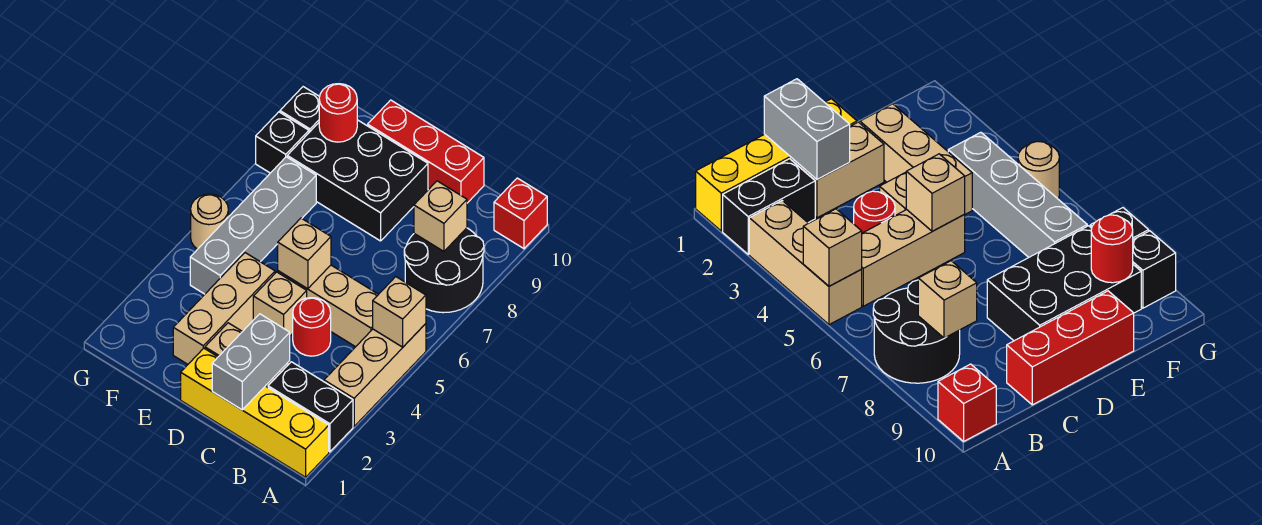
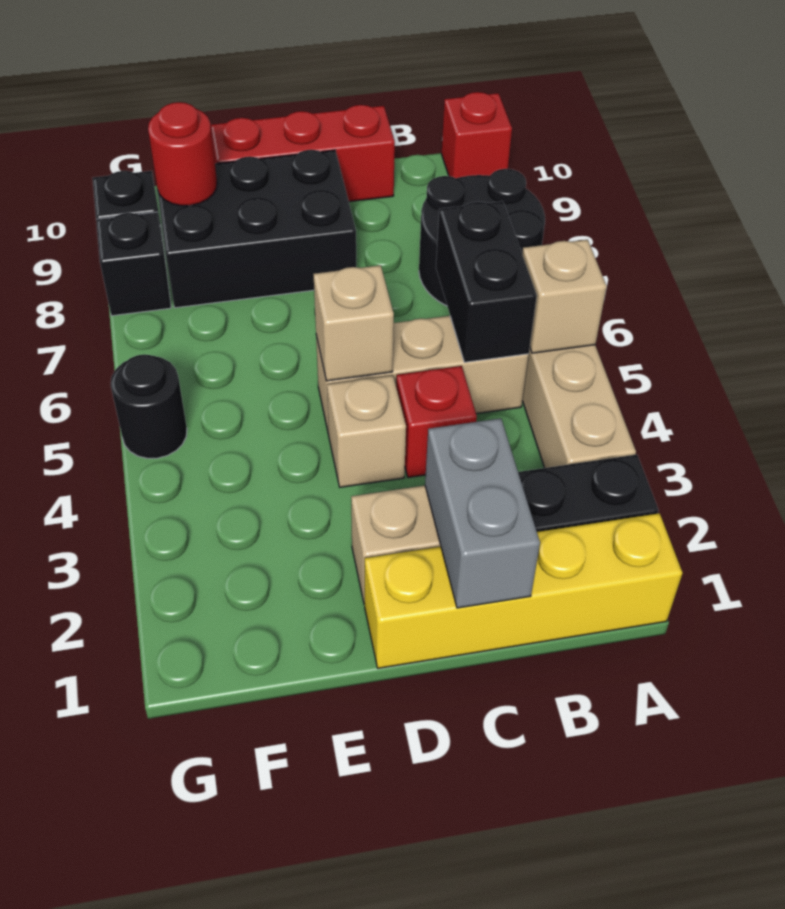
none -> black 1x2 brick [436,201,537,362]
tan 1x1 brick [414,181,467,251] -> none
red 1x1 round brick [293,298,331,356] -> red 1x1 brick [396,366,477,478]
tan 1x3 brick [173,253,275,364] -> none
grey 1x4 brick [190,157,316,294] -> none
tan 1x1 round brick [191,194,228,249] -> black 1x1 round brick [111,354,187,458]

